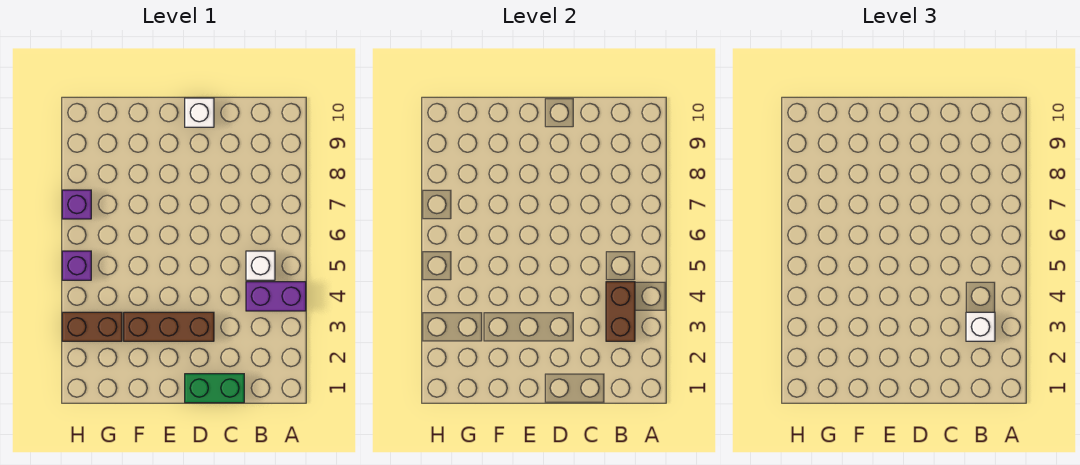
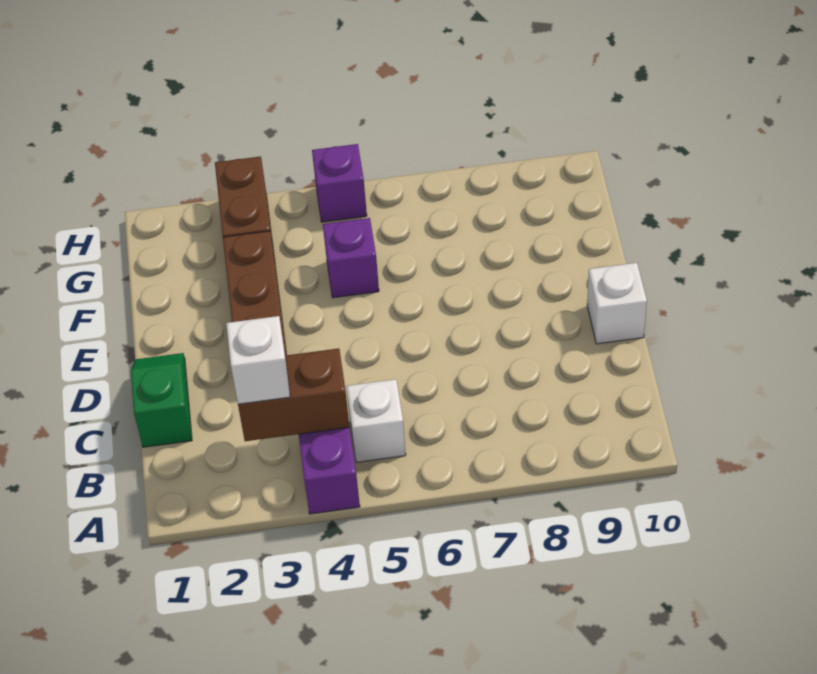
green 1x2 brick [185,374,244,403] -> green 1x2 slope [131,353,192,447]
purple 1x1 brick [62,190,91,219] -> purple 1x1 brick moved to [323,218,379,298]

